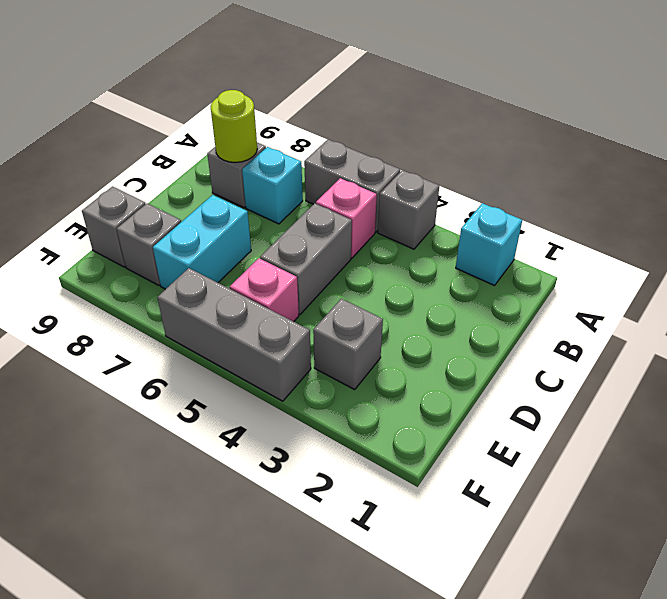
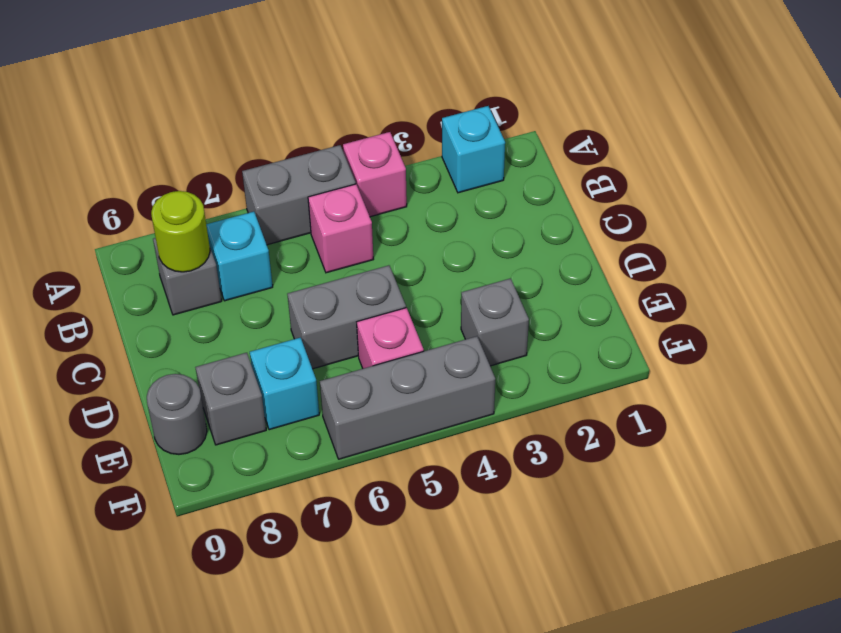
grey 1x1 brick [378,170,439,249] -> pink 1x1 brick [343,132,407,217]
grey 1x2 brick [260,203,352,314] -> grey 1x2 brick turned to [287,265,406,369]
cyan 1x2 brick [153,195,251,289] -> cyan 1x1 brick [250,338,319,430]
grey 1x1 brick [82,187,145,267] -> grey 1x1 round brick [147,374,207,454]

